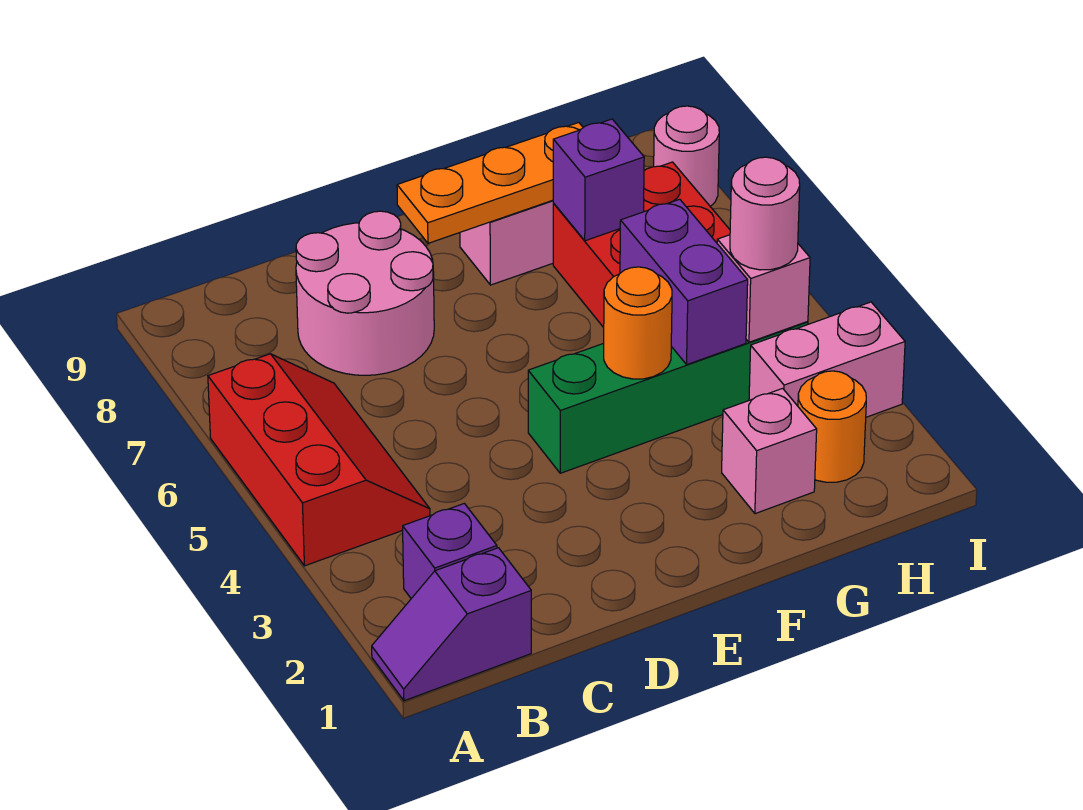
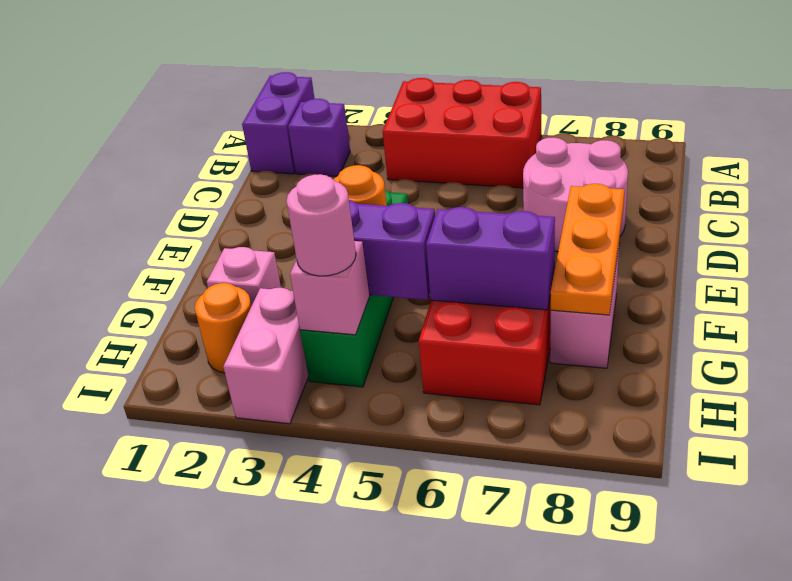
purple 1x2 slope [372,548,531,701] -> purple 1x2 brick [242,72,315,174]
red 2x3 slope [208,354,430,566] -> red 2x3 brick [383,78,541,188]
purple 1x1 brick [553,119,644,241] -> purple 1x2 brick [426,207,555,310]
pink 1x1 round brick [654,106,719,206] -> none

